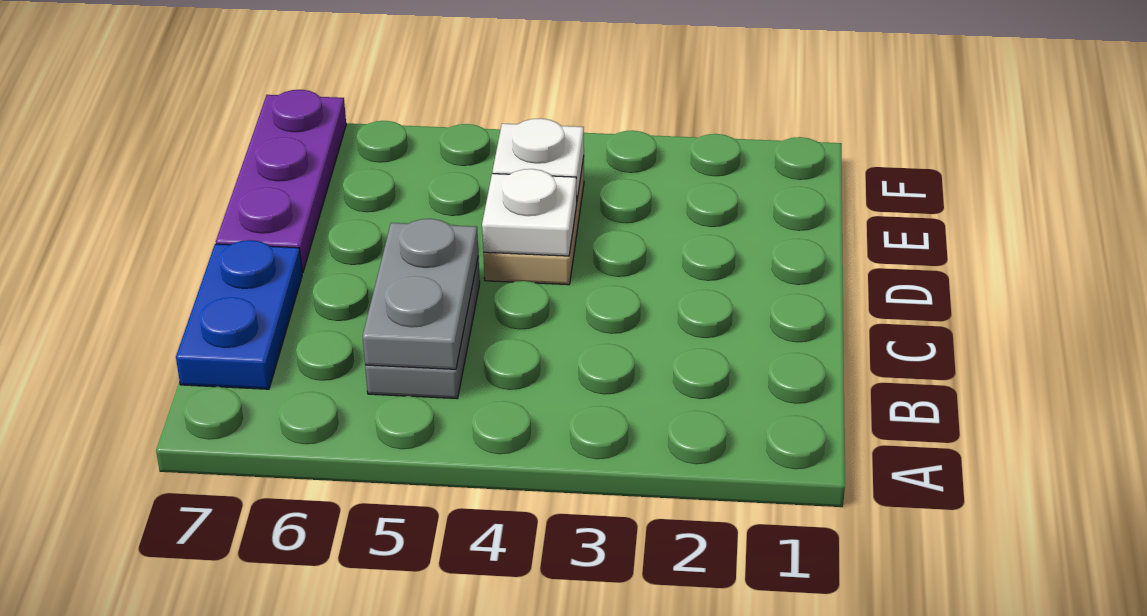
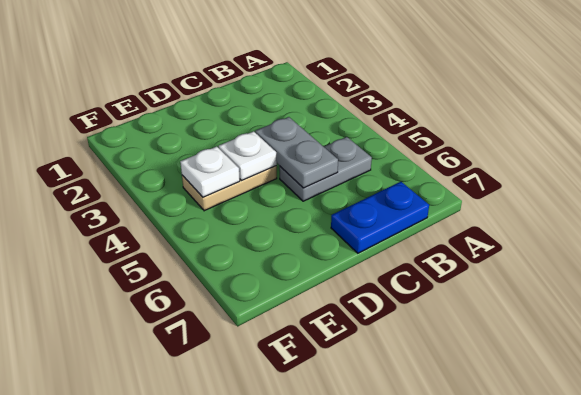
grey 1x2 plate [363,219,478,369] -> grey 1x2 plate turned to [255,117,338,188]
purple 1x3 plate [216,90,346,273] -> none

